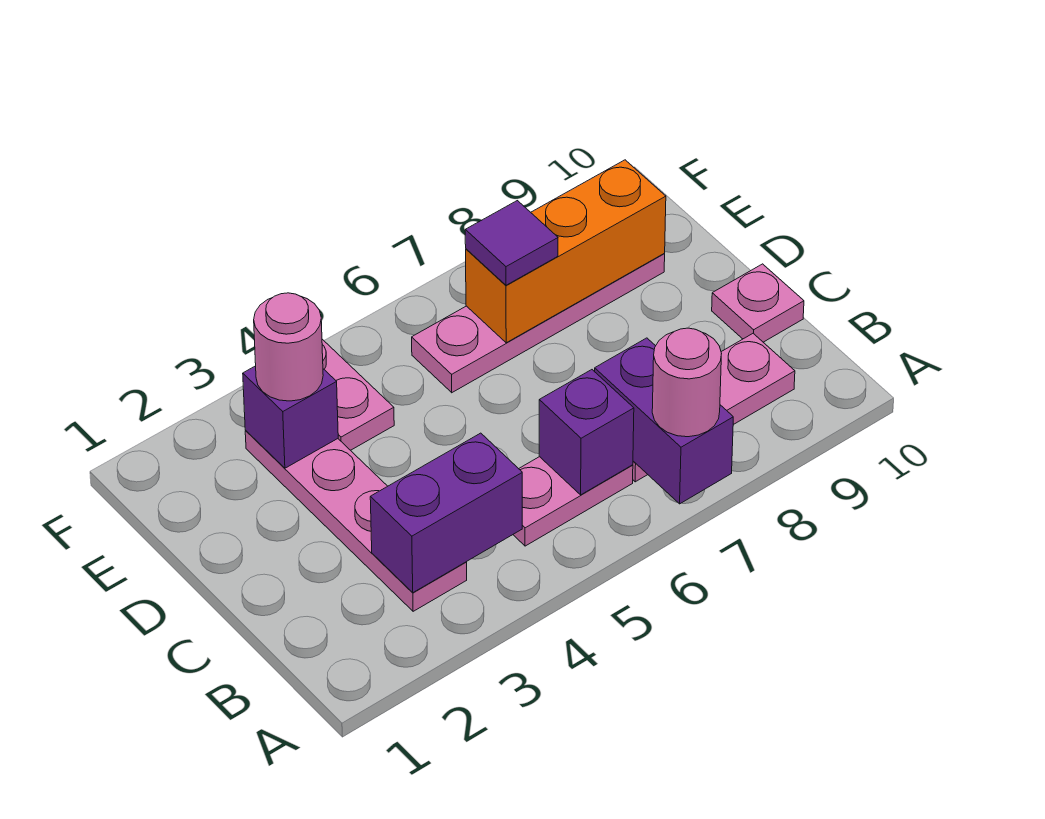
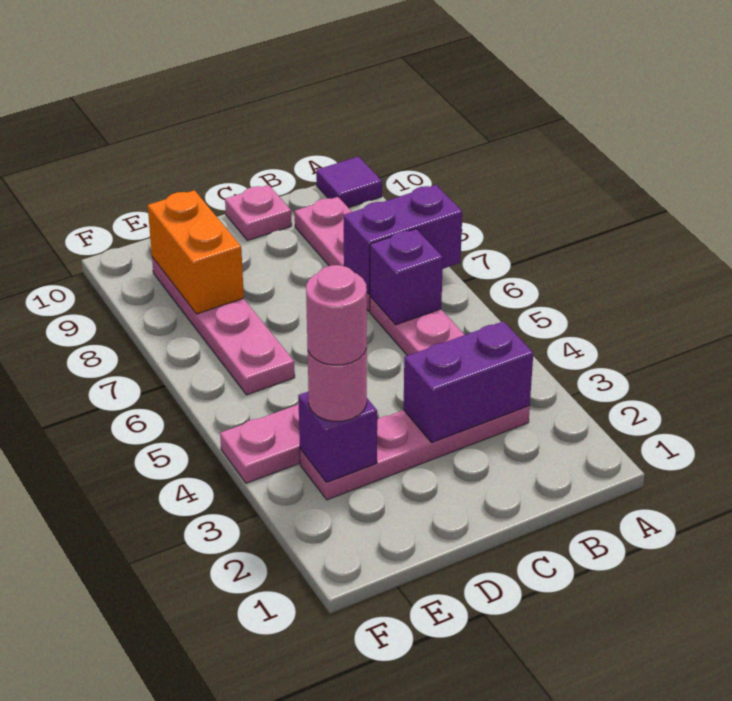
pink 1x1 round brick [652,328,722,437] -> pink 1x1 round brick moved to [306,265,367,365]
purple 1x2 brick [370,433,522,593] -> purple 1x2 brick turned to [404,321,533,442]
orange 1x3 brick [466,160,666,343] -> orange 1x2 brick [148,190,244,314]
purple 1x1 tile [465,201,558,285] -> purple 1x1 tile moved to [316,157,382,208]

